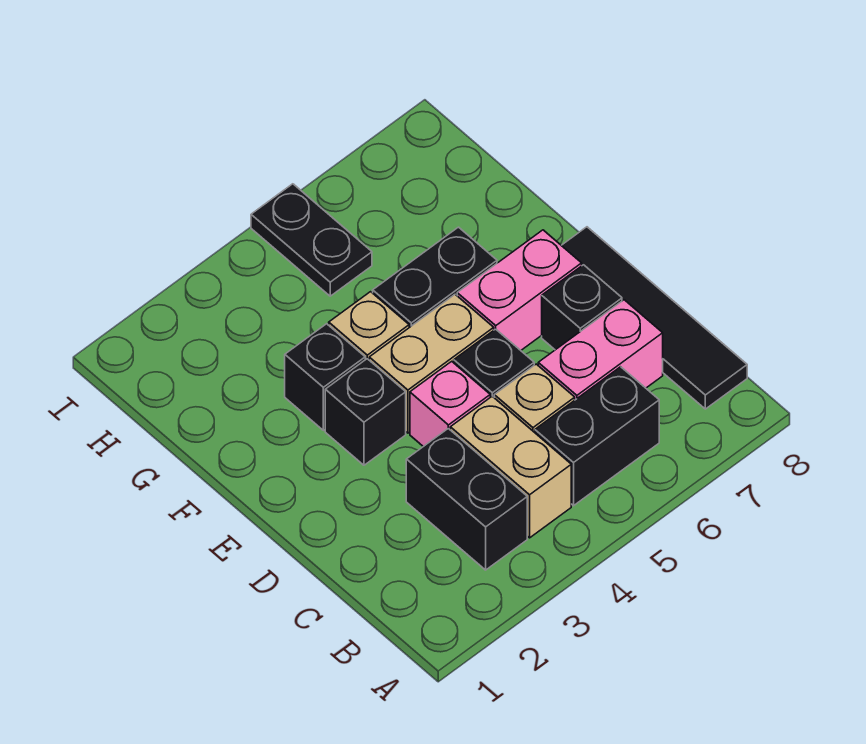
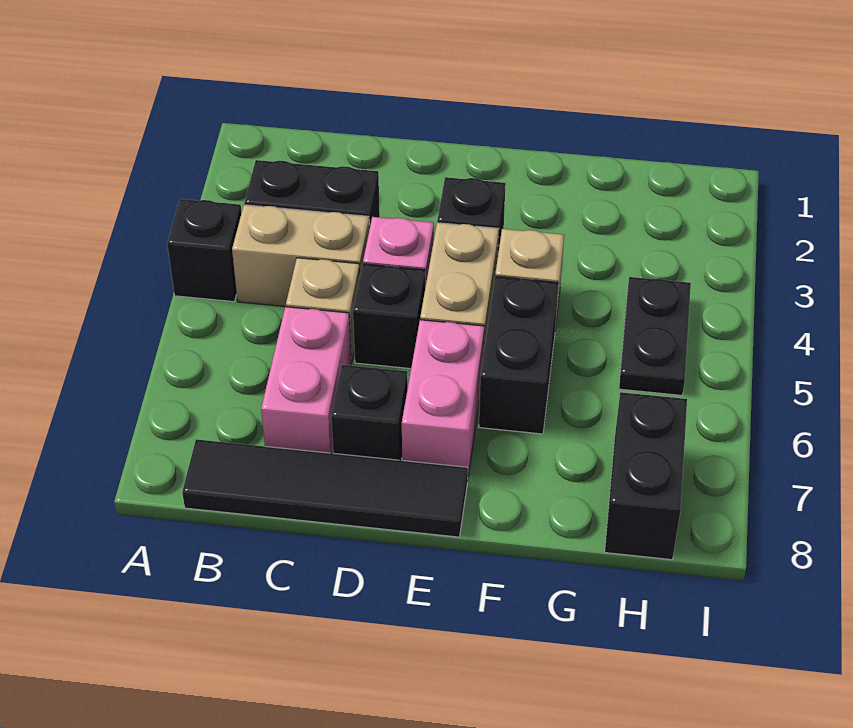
black 1x2 brick [535,367,659,506] -> black 1x2 brick moved to [605,392,687,560]
black 1x1 brick [285,324,365,430] -> black 1x1 brick moved to [167,199,242,302]
black 1x2 plate [251,184,372,296] -> black 1x2 plate turned to [619,277,691,395]

